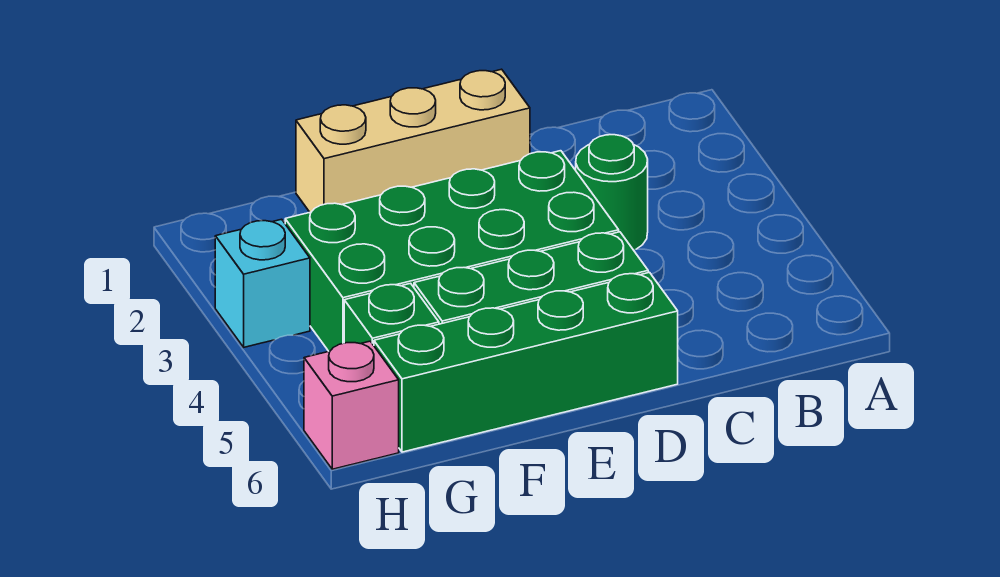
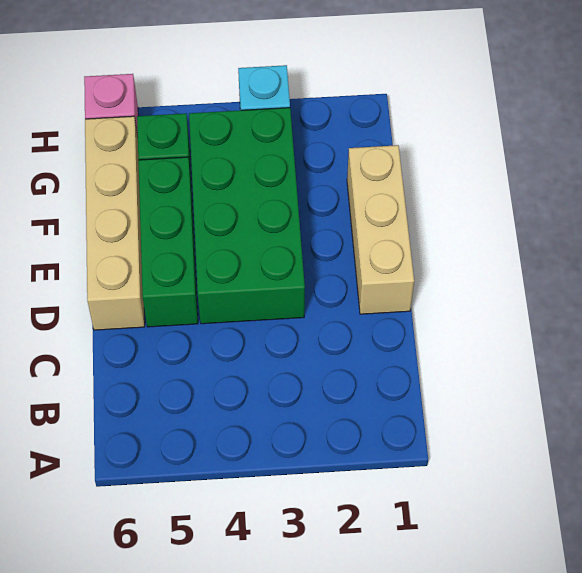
green 1x1 round brick [576,135,648,250] -> none
green 1x4 brick [374,272,678,452] -> tan 1x4 brick [85,116,145,330]

